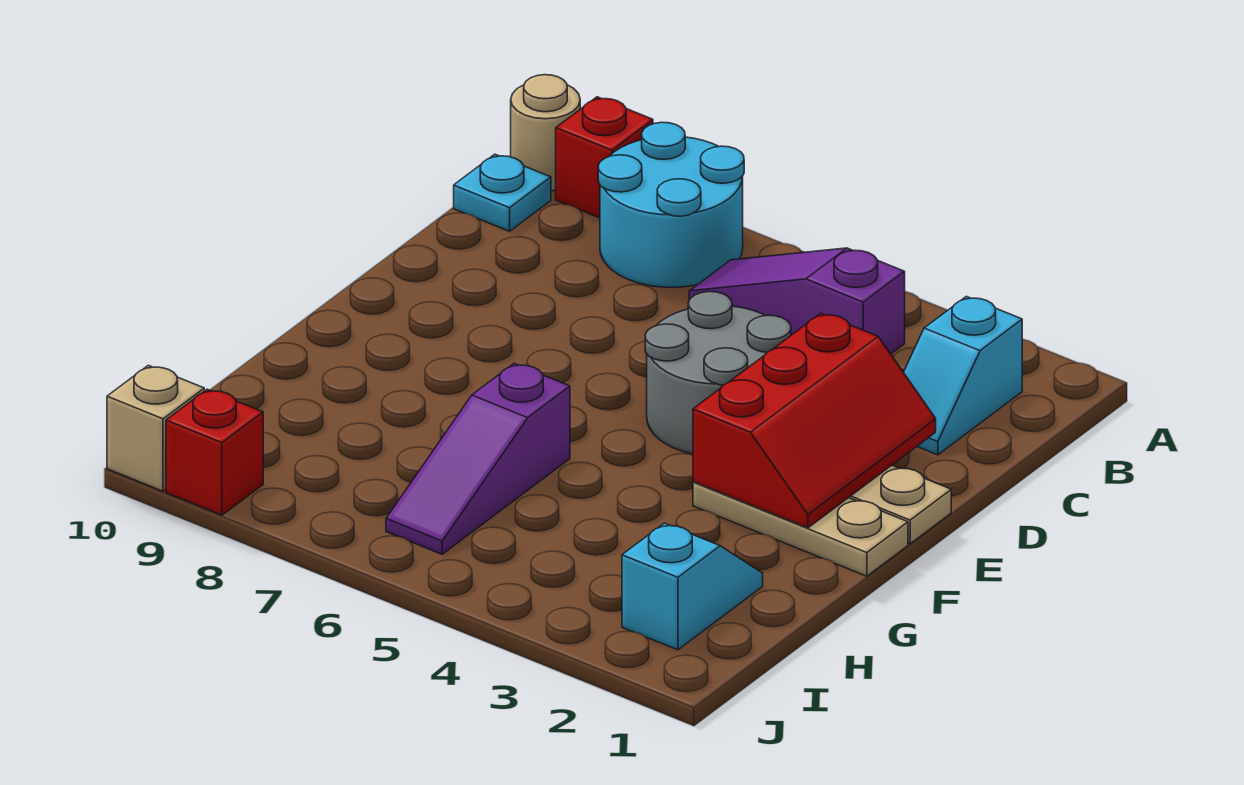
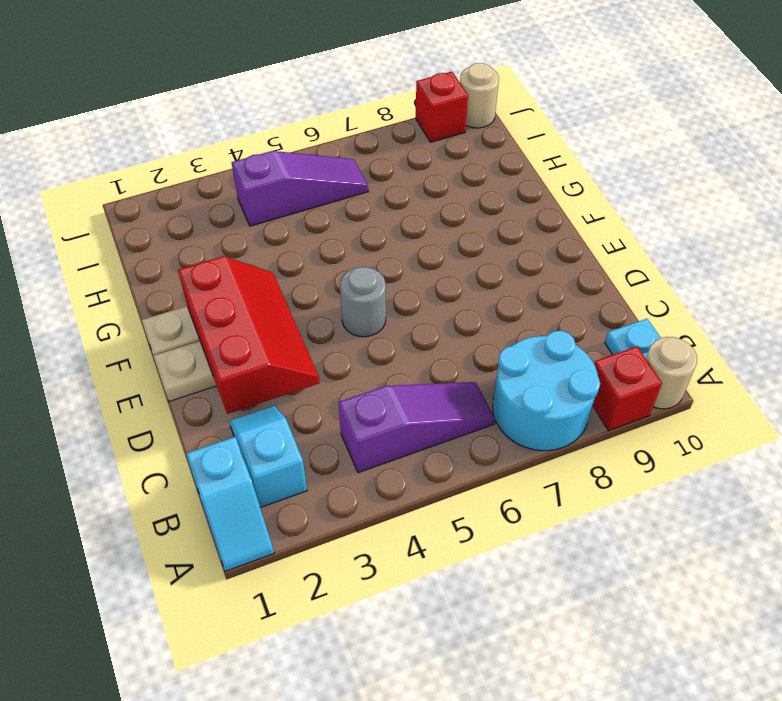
red 2x3 slope [693,313,936,528] -> red 2x3 slope turned to [178,256,320,414]
grey 2x2 round brick [645,292,791,454] -> grey 1x1 round brick [340,267,386,337]
purple 1x3 slope [386,364,570,554] -> purple 1x3 slope turned to [231,151,368,226]
cyan 1x2 slope [622,523,763,650] -> cyan 1x2 slope moved to [186,437,274,571]
tan 1x1 brick [107,365,204,491] -> tan 1x1 round brick [460,63,499,128]

